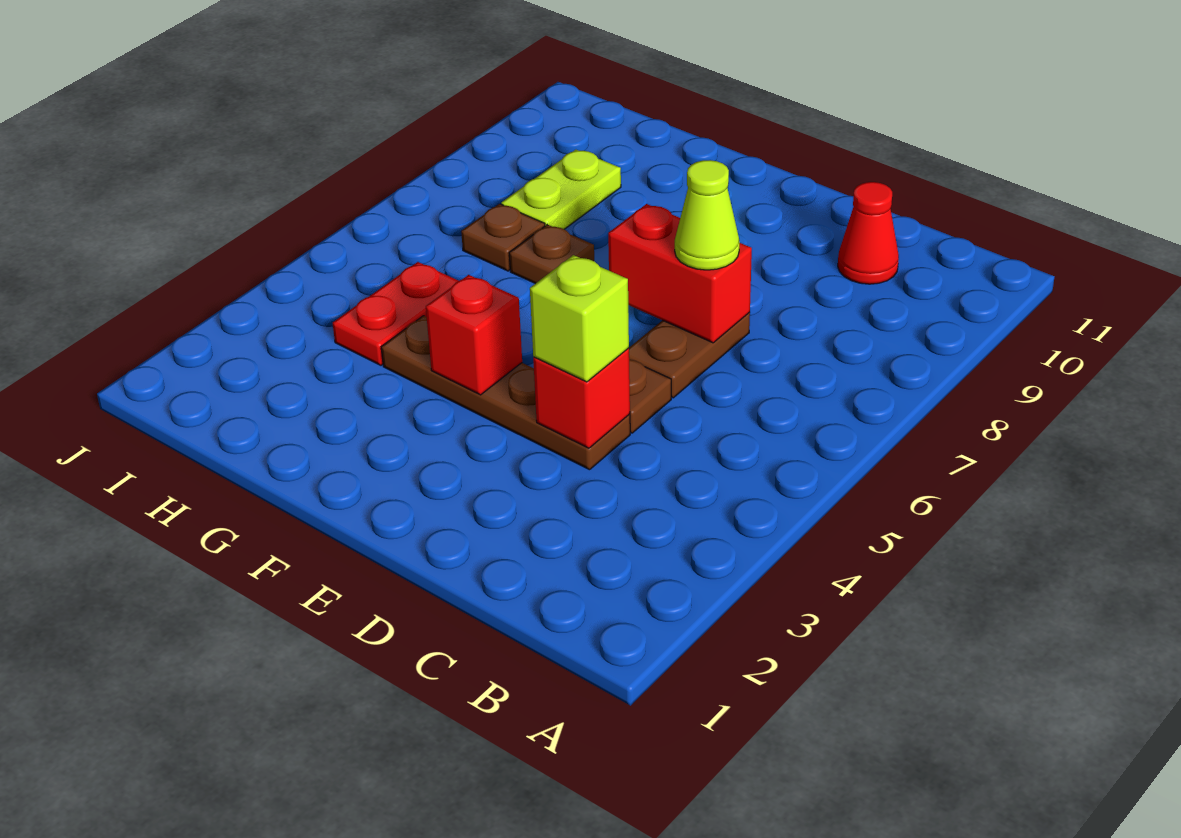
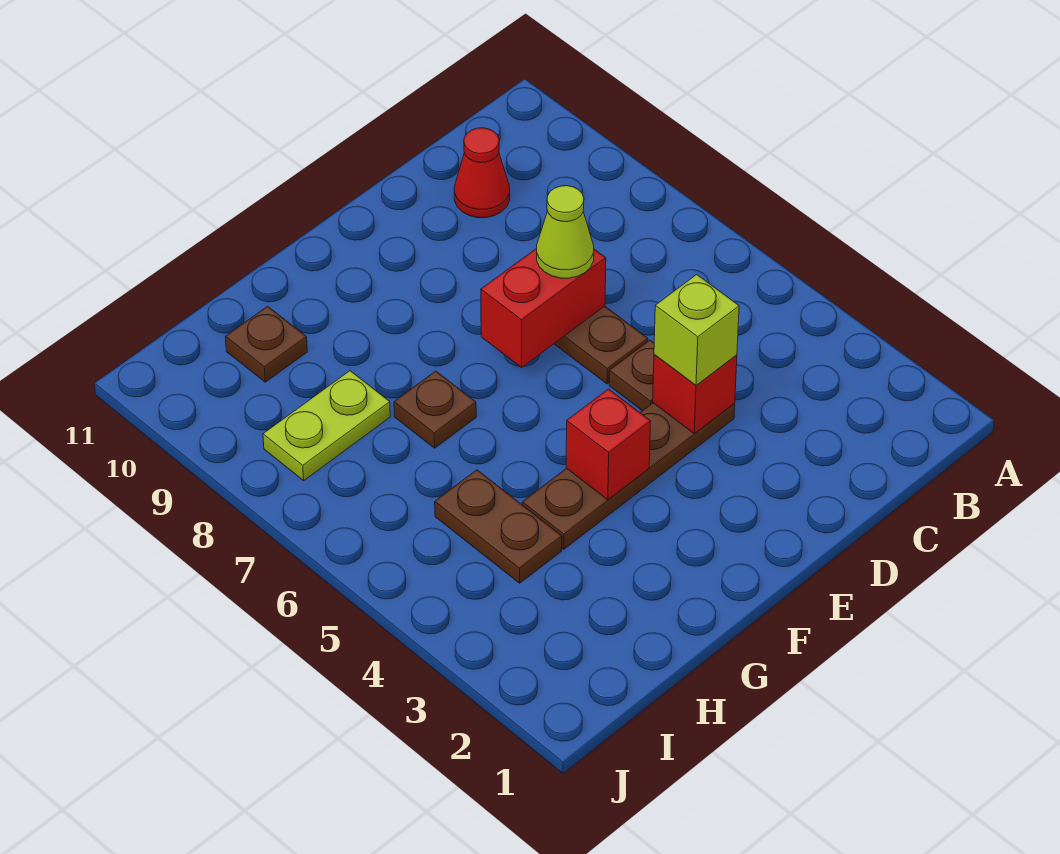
red 1x2 plate [333,262,458,365] -> brown 1x2 plate [435,470,562,583]
brown 1x1 plate [461,204,545,271] -> brown 1x1 plate moved to [226,306,307,382]
lime 1x2 plate [501,150,621,229] -> lime 1x2 plate turned to [263,371,390,481]

